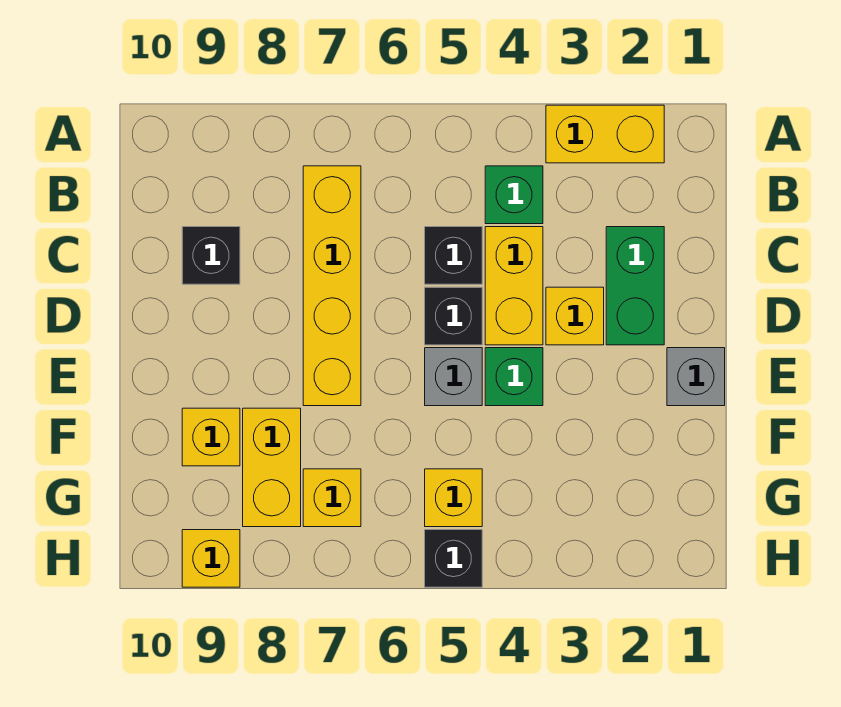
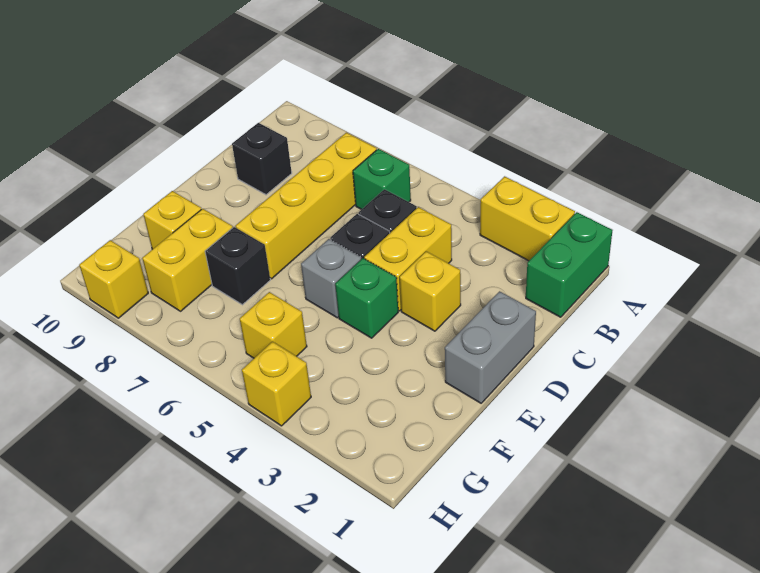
green 1x1 brick [485,166,543,224] -> green 1x1 brick moved to [353,149,411,210]
green 1x2 brick [606,227,664,345] -> green 1x2 brick moved to [526,212,613,317]
grey 1x1 brick [667,348,725,406] -> grey 1x2 brick [445,291,536,403]
yellow 1x1 brick [303,469,361,527] -> yellow 1x1 brick moved to [242,341,311,426]
black 1x1 brick [425,530,482,587] -> black 1x1 brick moved to [205,227,270,305]

